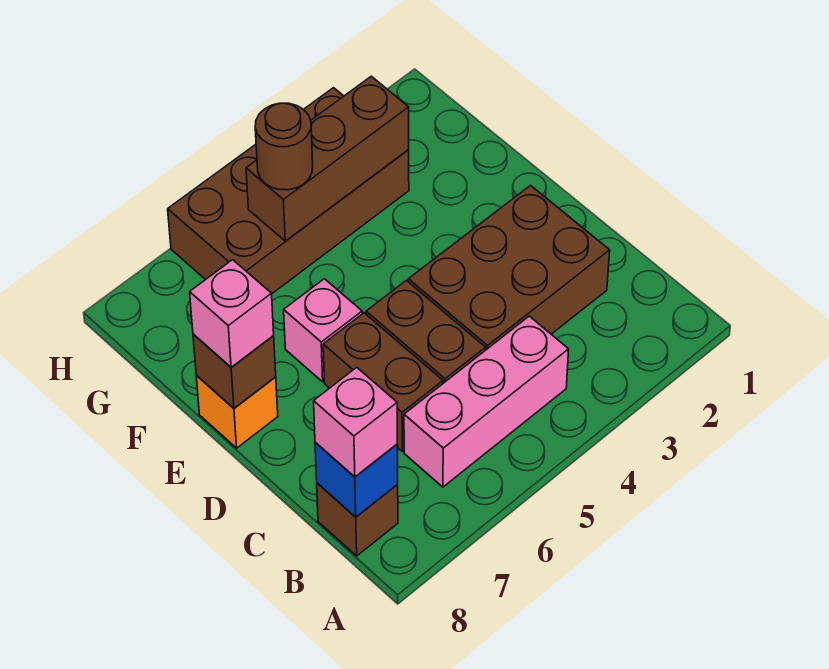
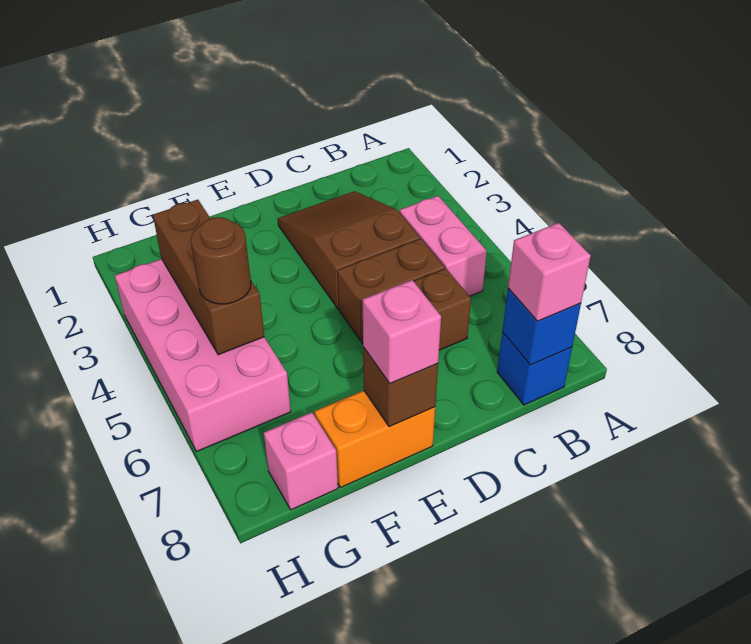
pink 1x3 brick [404,316,569,487] -> pink 1x2 brick [400,196,487,296]
brown 1x1 brick [317,483,398,556] -> blue 1x1 brick [497,332,572,405]
brown 2x3 brick [408,186,610,350] -> brown 2x3 slope [278,191,420,309]
pink 1x1 brick [284,279,362,382] -> pink 1x1 brick moved to [264,412,338,510]
orange 1x1 brick [196,376,278,448] -> orange 1x2 brick [315,391,435,488]
brown 2x4 brick [168,88,409,293] -> pink 2x4 brick [115,259,291,451]

